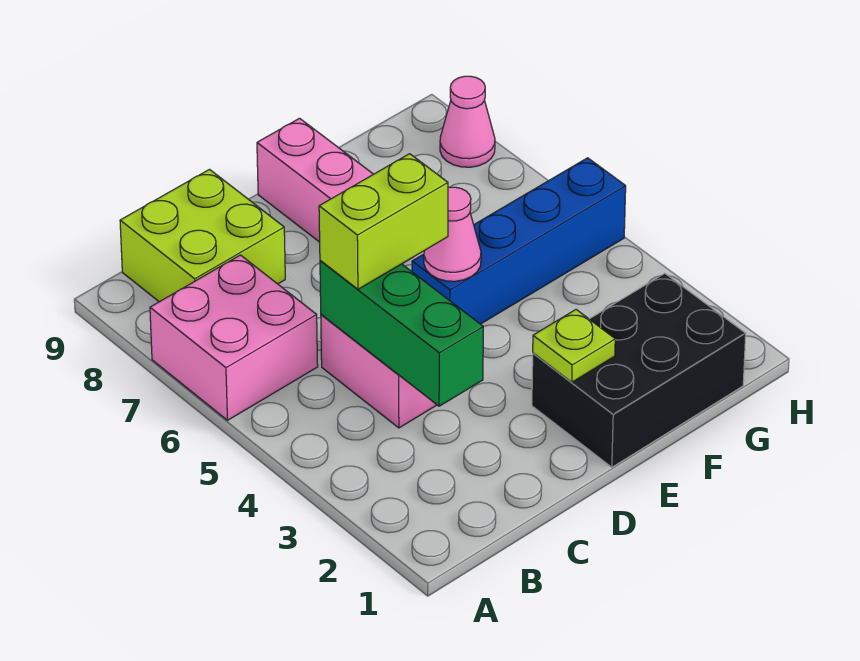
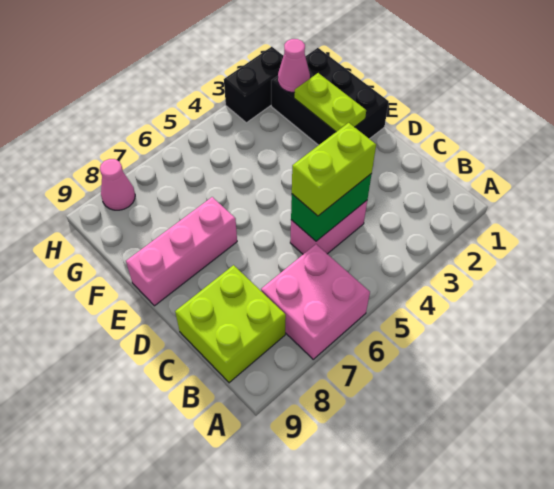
green 1x3 brick [320,261,483,406] -> green 1x2 brick [291,174,372,241]
lime 1x2 brick [319,154,448,289] -> lime 1x2 brick turned to [292,123,376,216]
lime 1x1 plate [533,310,615,382] -> lime 1x2 plate [294,73,366,132]
blue 1x4 brick [412,158,626,324] -> none
pink 1x1 cone [424,187,481,281] -> pink 1x1 cone moved to [278,39,310,92]
none -> black 1x2 brick [224,47,283,123]

